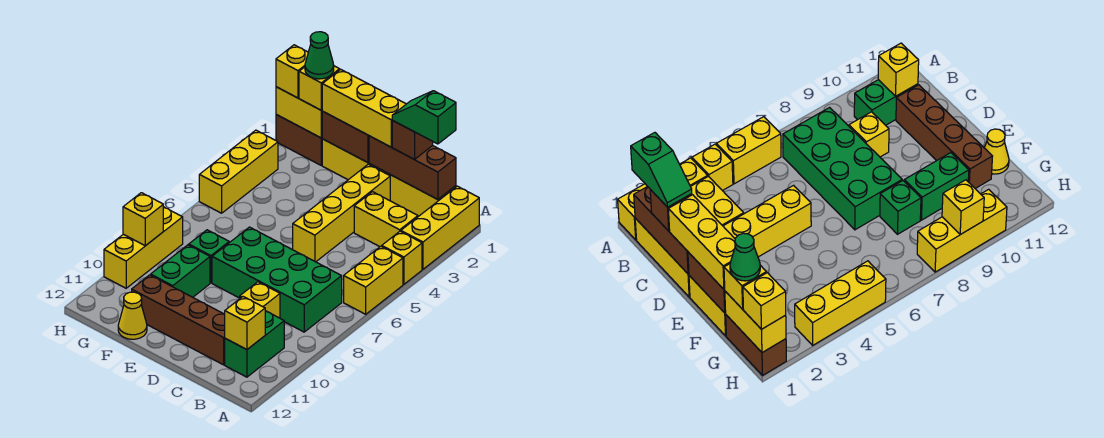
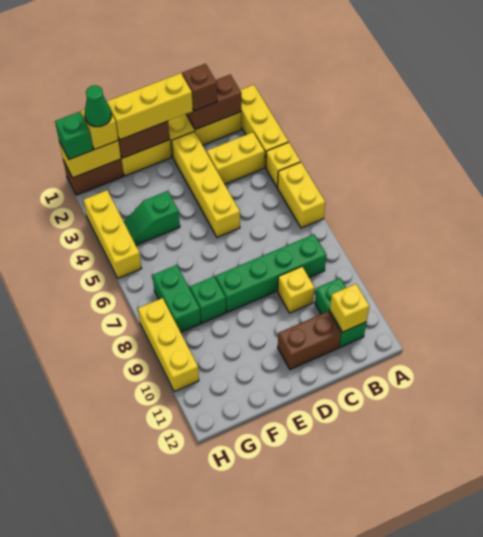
brown 1x3 brick [369,136,456,199] -> brown 1x2 brick [186,75,241,130]
green 1x2 slope [392,91,456,144] -> green 1x2 slope moved to [124,191,180,245]
green 2x4 brick [212,227,342,332] -> green 1x4 brick [215,234,326,312]
brown 1x4 brick [132,275,225,365] -> brown 1x2 brick [278,311,341,370]
green 1x2 brick [151,245,210,297] -> green 1x2 brick moved to [153,265,201,332]
yellow 1x1 cone [118,292,147,339] -> none
yellow 1x1 brick [276,45,308,98] -> green 1x1 brick [55,112,93,159]
yellow 1x1 brick [123,193,163,246] -> none

